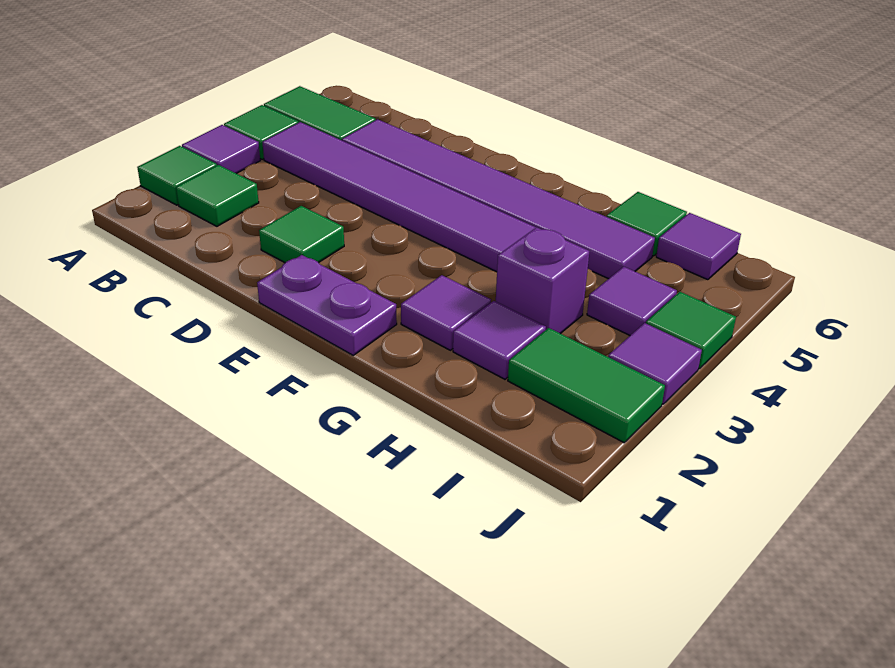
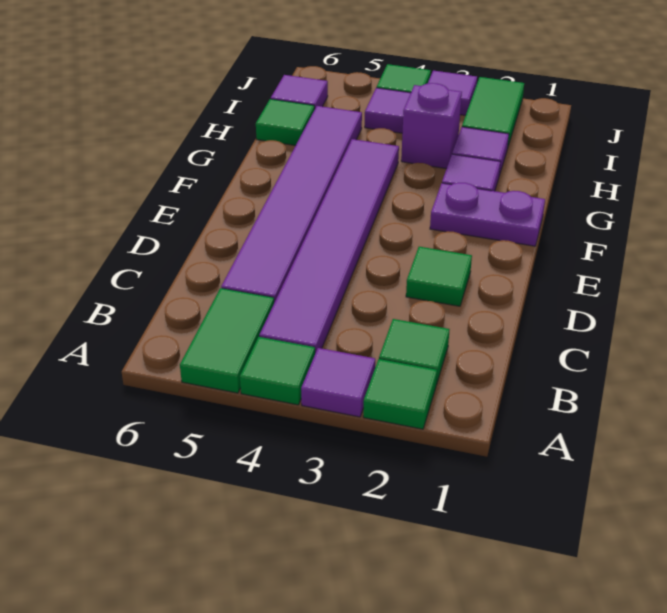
purple 1x2 plate [257,255,397,355] -> purple 1x2 plate turned to [430,183,545,246]

